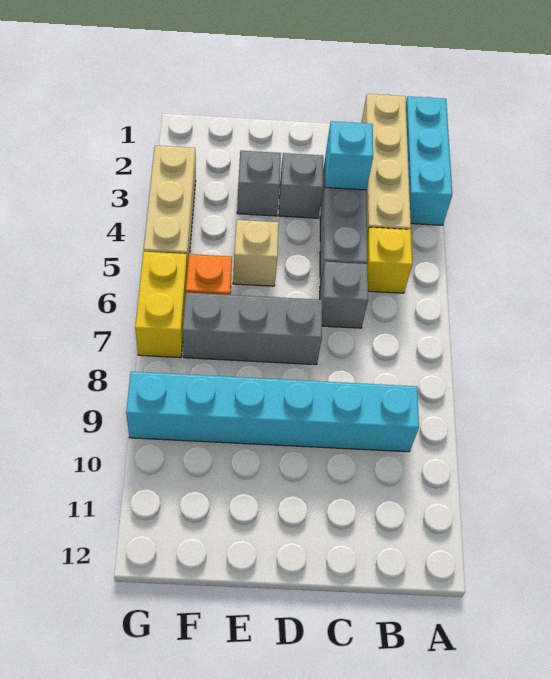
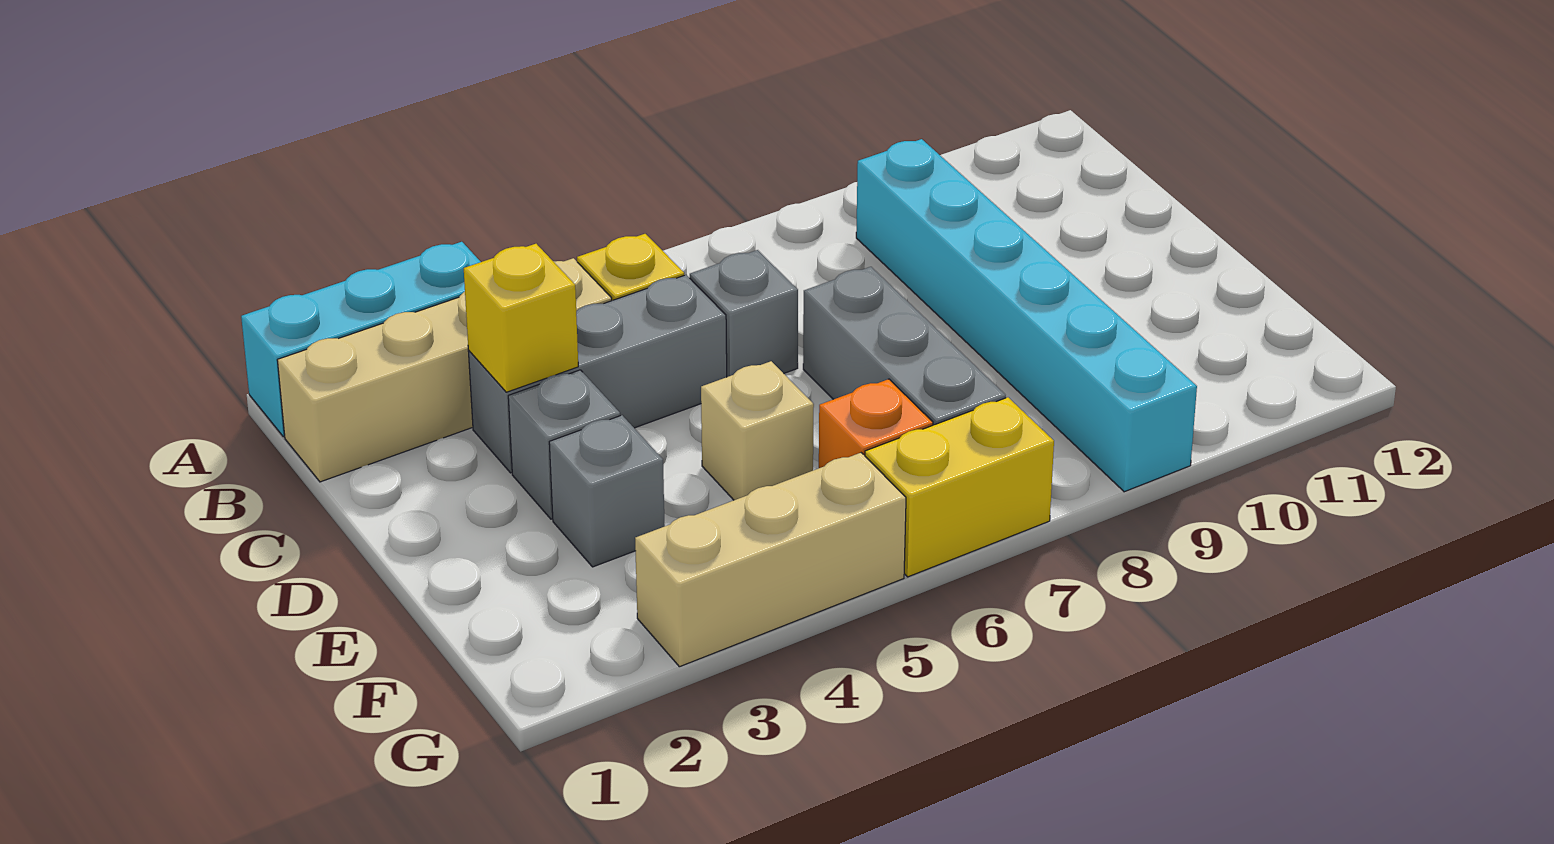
cyan 1x1 brick [325,121,373,190] -> yellow 1x1 brick [464,244,578,392]

